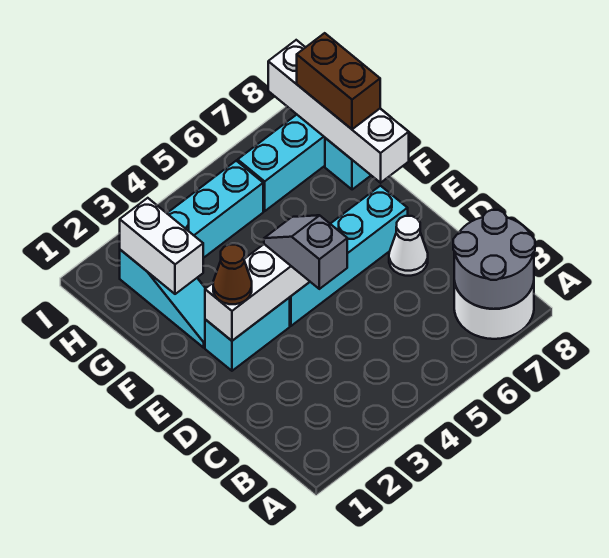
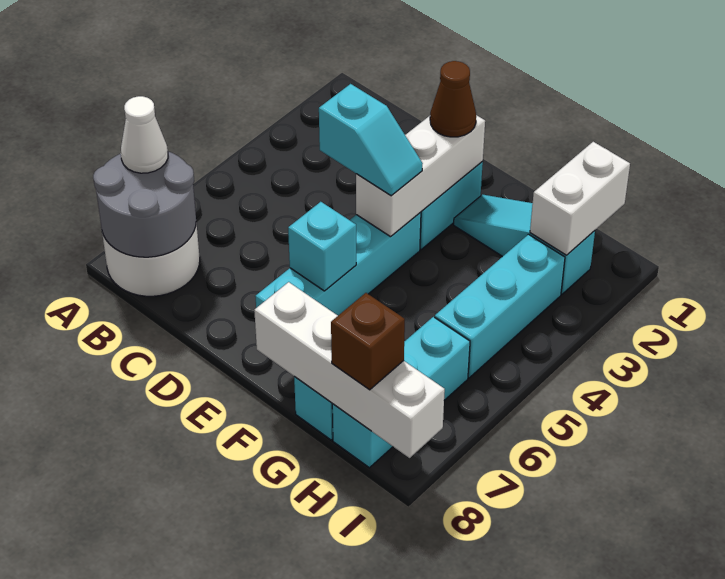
grey 1x2 slope [264,215,347,289] -> cyan 1x2 slope [319,84,423,196]
white 1x1 cone [389,216,428,276] -> white 1x1 cone moved to [121,96,168,173]
none -> cyan 1x1 brick [288,202,356,291]
white 1x2 brick [120,198,203,294] -> white 1x2 brick turned to [530,142,630,255]
brown 1x2 brick [297,33,380,129] -> brown 1x1 brick [331,293,405,390]

